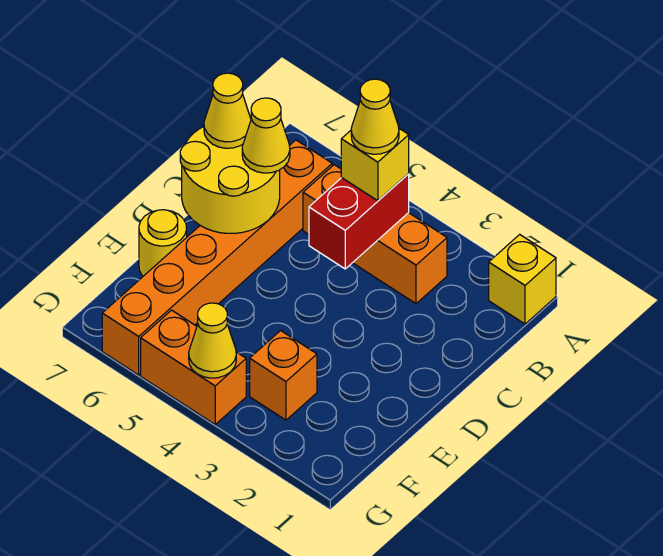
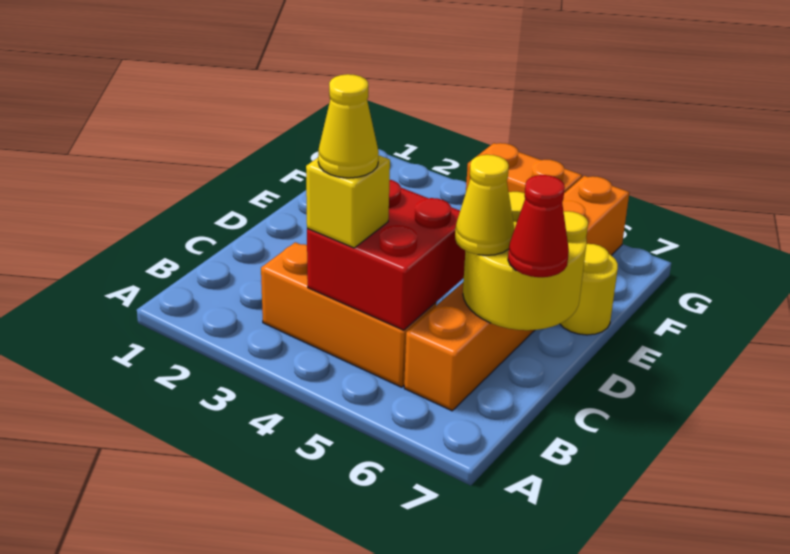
yellow 1x1 brick [489,234,556,324] -> none
red 1x2 brick [309,174,409,269] -> red 2x2 brick [307,180,465,330]
yellow 1x1 cone [204,73,251,148] -> red 1x1 cone [508,175,569,277]
orange 1x1 brick [250,331,317,420] -> none
yellow 1x1 cone [189,303,236,378] -> none

